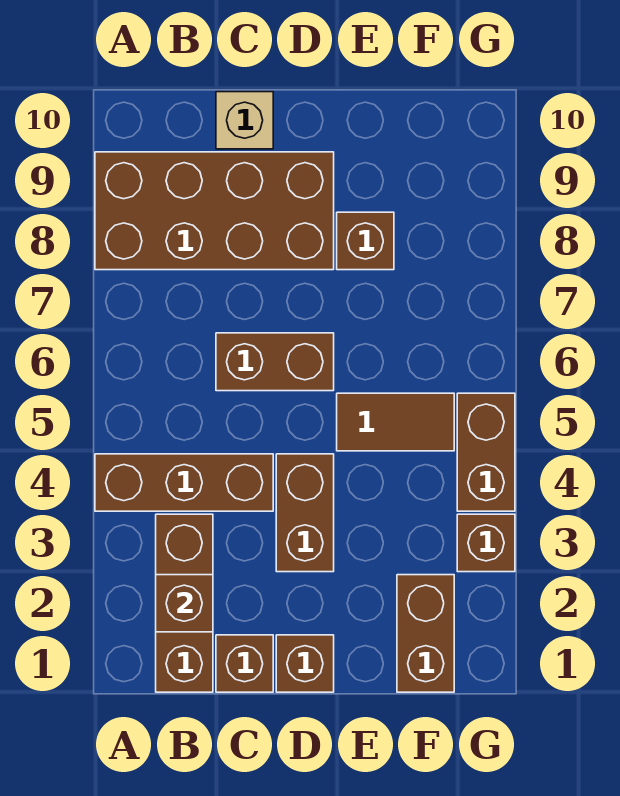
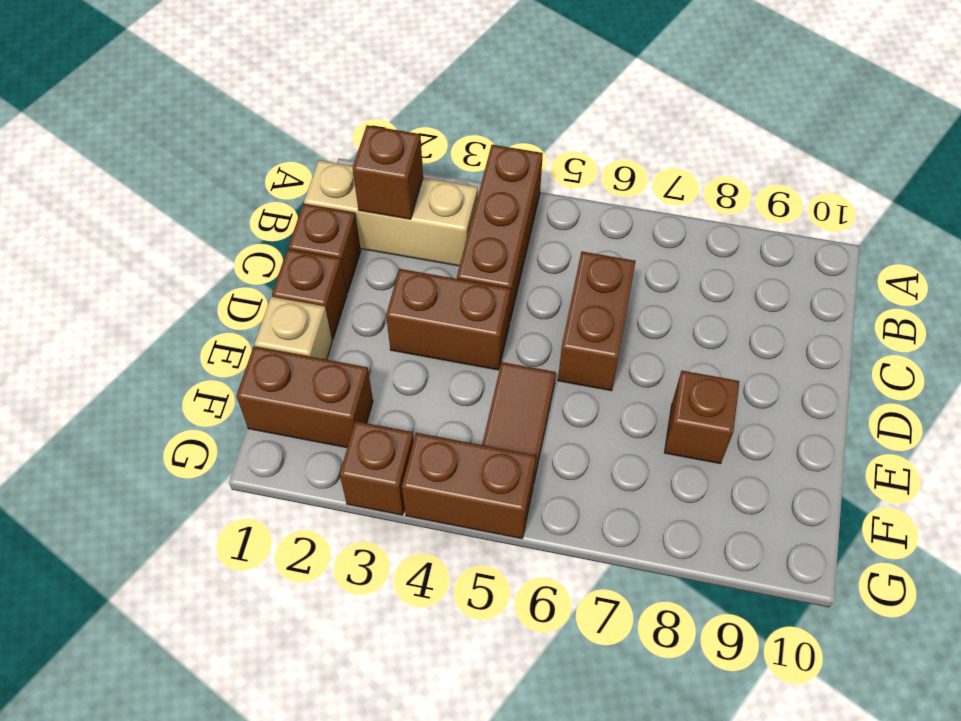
brown 2x4 brick [95,152,334,270] -> none
brown 1x3 brick [156,514,213,692] -> tan 1x3 brick [304,160,478,266]
tan 1x1 brick [216,92,273,149] -> tan 1x1 brick moved to [255,297,332,360]

